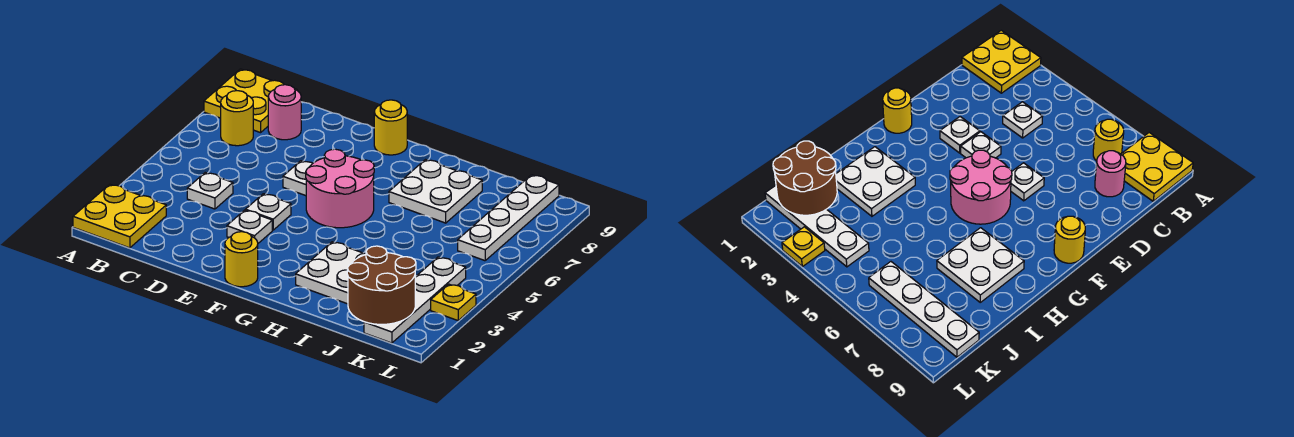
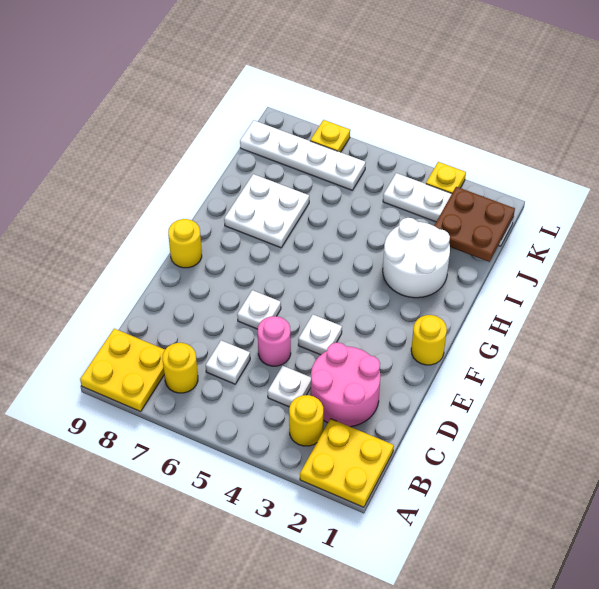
none -> yellow 1x1 round brick [289,395,323,446]
pink 1x1 round brick [268,85,301,140] -> pink 1x1 round brick moved to [258,316,291,366]
white 1x1 plate [227,210,272,243] -> white 1x1 plate moved to [206,341,250,384]
pink 2x2 round brick [306,149,374,228] -> pink 2x2 round brick moved to [311,342,380,427]
white 2x2 plate [296,242,366,304] -> white 2x2 round brick [383,218,450,298]
brown 2x2 round brick [347,246,416,324] -> brown 2x2 plate [434,187,515,262]
none -> yellow 1x1 plate [310,120,350,152]

